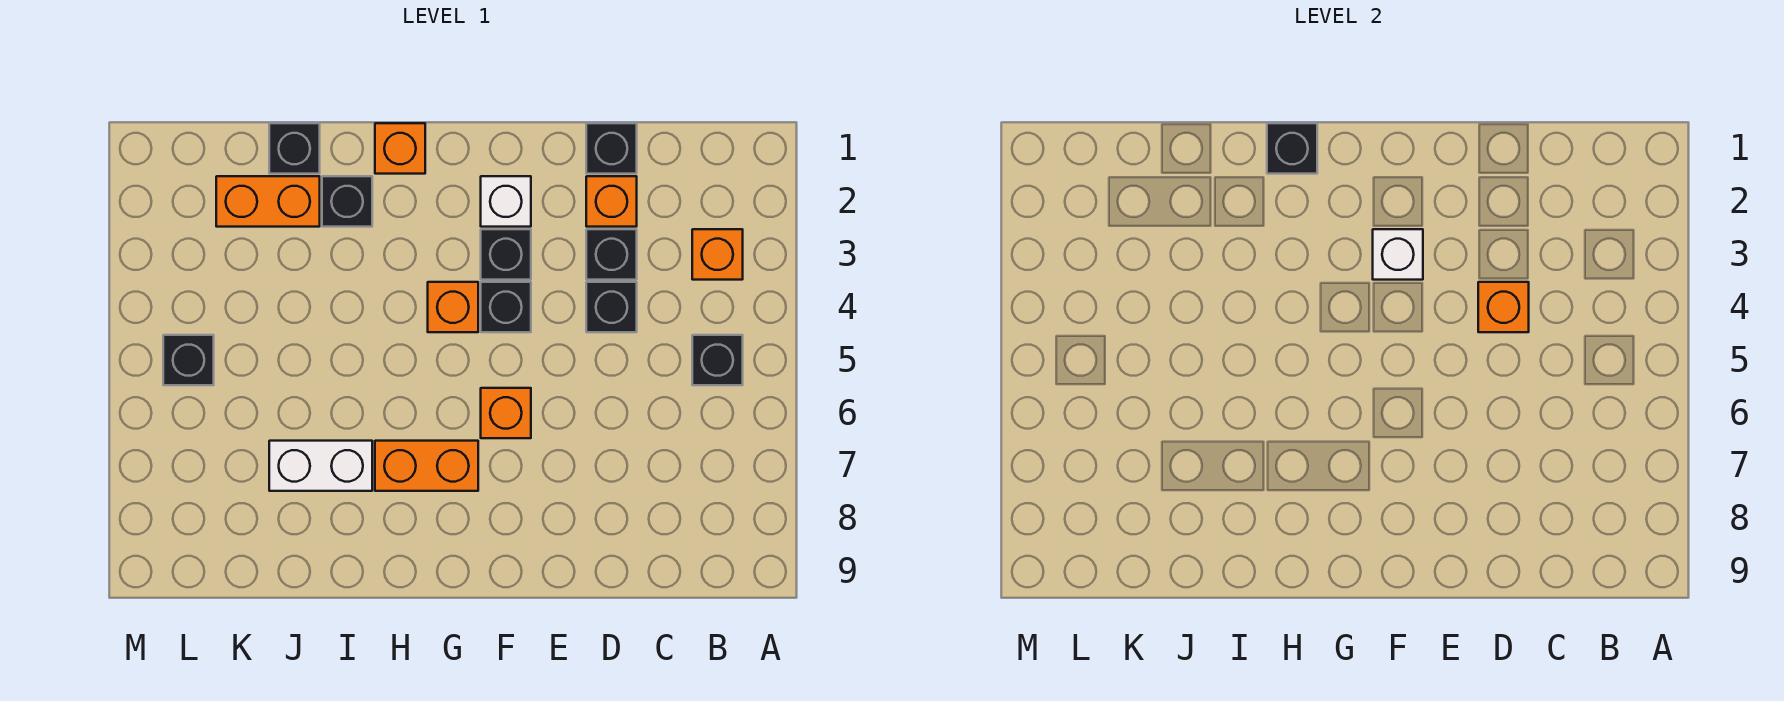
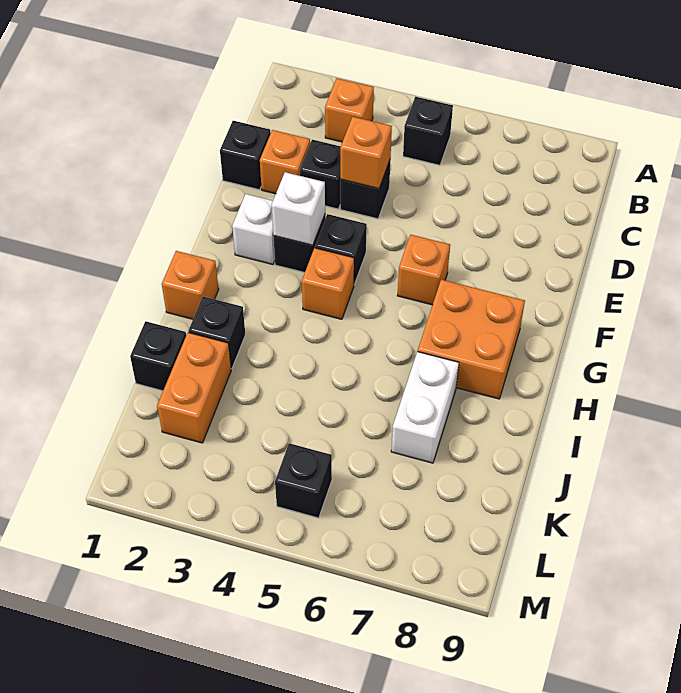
orange 1x2 brick [375,441,478,491] -> orange 2x2 brick [418,280,525,399]
black 1x1 brick [1267,123,1317,174] -> none

